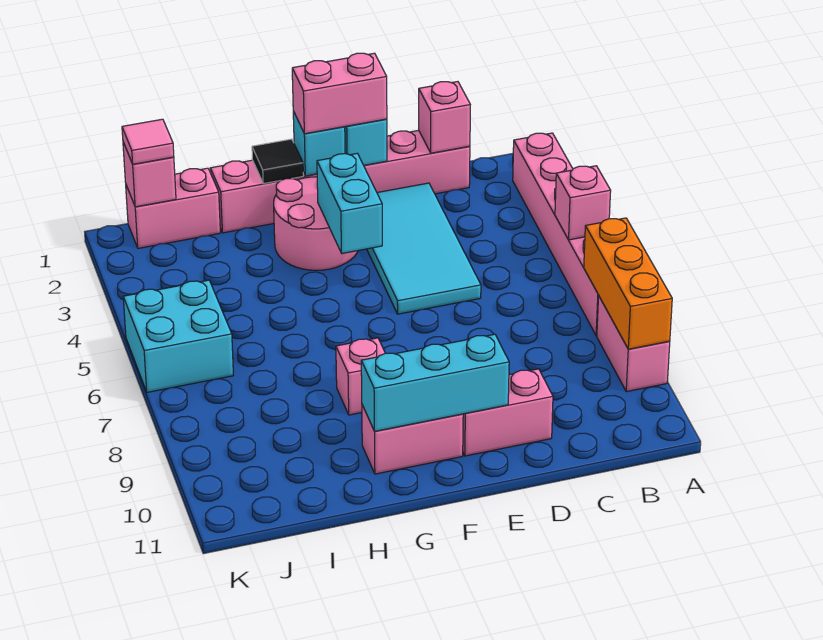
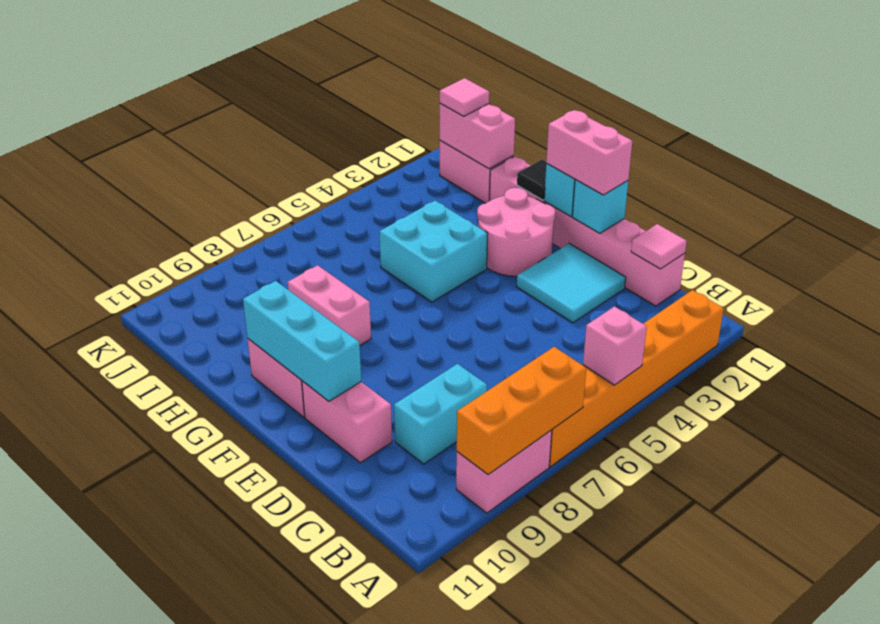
pink 1x6 brick [513,133,599,336] -> orange 1x6 brick [549,290,724,467]
pink 1x1 brick [419,82,470,153] -> pink 1x1 tile [631,224,687,269]
cyan 2x4 tile [367,183,481,314] -> cyan 2x2 tile [517,243,626,323]
cyan 1x2 brick [317,153,382,253] -> cyan 1x2 brick moved to [394,364,487,464]
pink 1x1 brick [336,338,385,415] -> pink 1x2 brick [288,265,371,345]
pink 1x1 brick [123,142,176,207] -> pink 1x2 brick [440,104,515,169]
cyan 2x2 brick [123,280,233,392] -> cyan 2x2 brick moved to [380,201,488,302]

